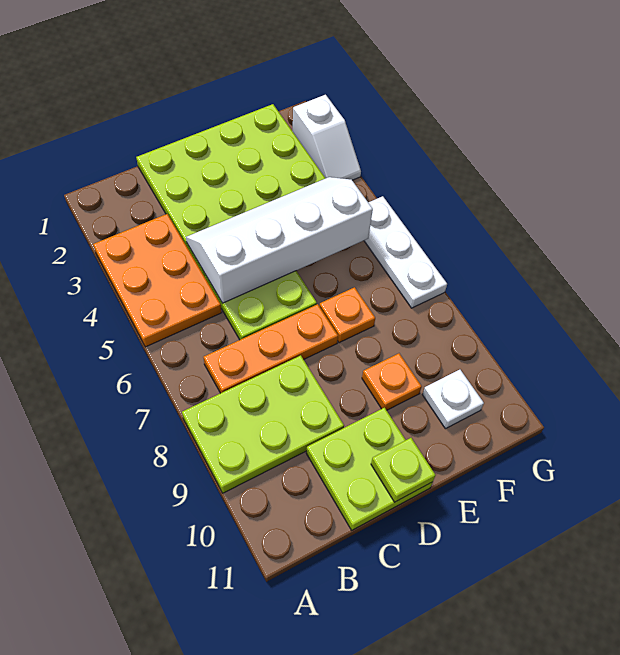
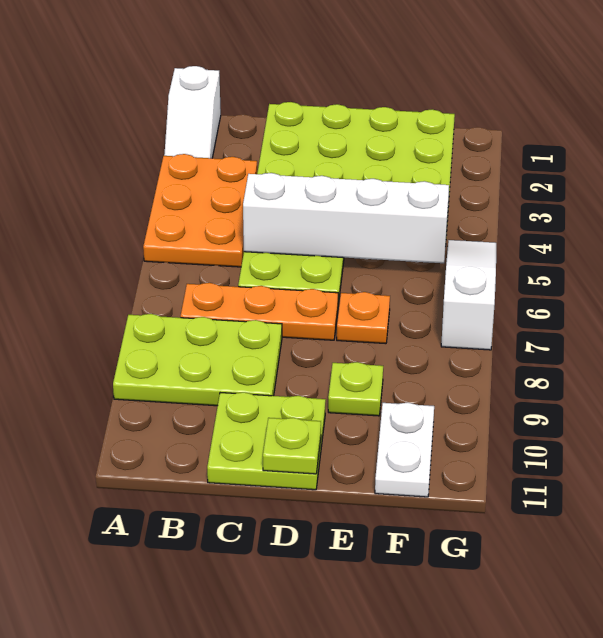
orange 1x1 plate [362,353,422,410] -> lime 1x1 plate [328,362,383,416]
white 1x1 plate [422,370,484,429] -> white 1x2 plate [375,403,434,497]
white 1x2 slope [293,95,361,180] -> white 1x2 slope moved to [164,66,221,158]
white 1x3 plate [364,196,447,308] -> white 1x3 slope [441,240,496,350]

